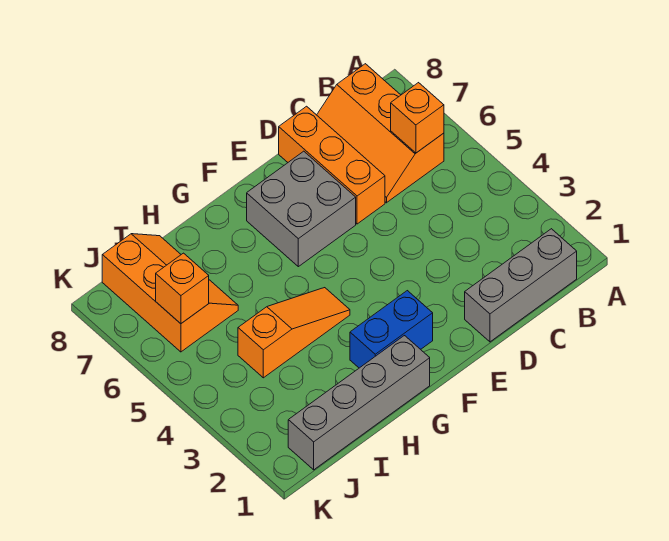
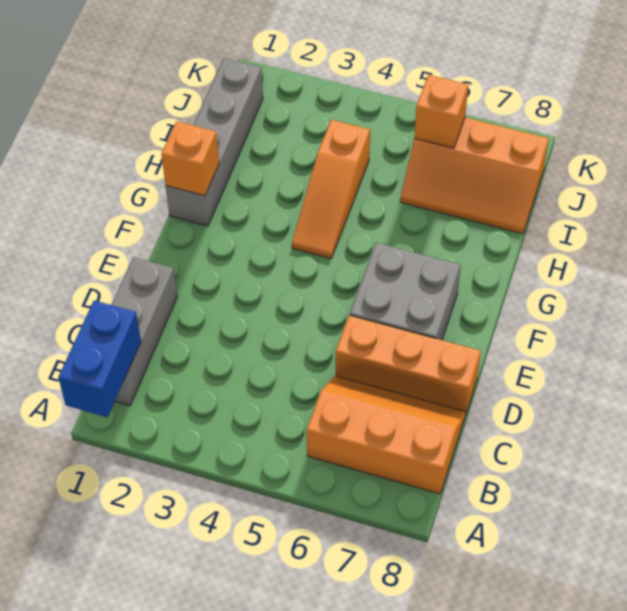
orange 1x1 brick [391,83,444,153] -> orange 1x1 brick moved to [162,121,219,196]
blue 1x2 brick [350,291,433,368] -> blue 1x2 brick moved to [58,301,141,417]

